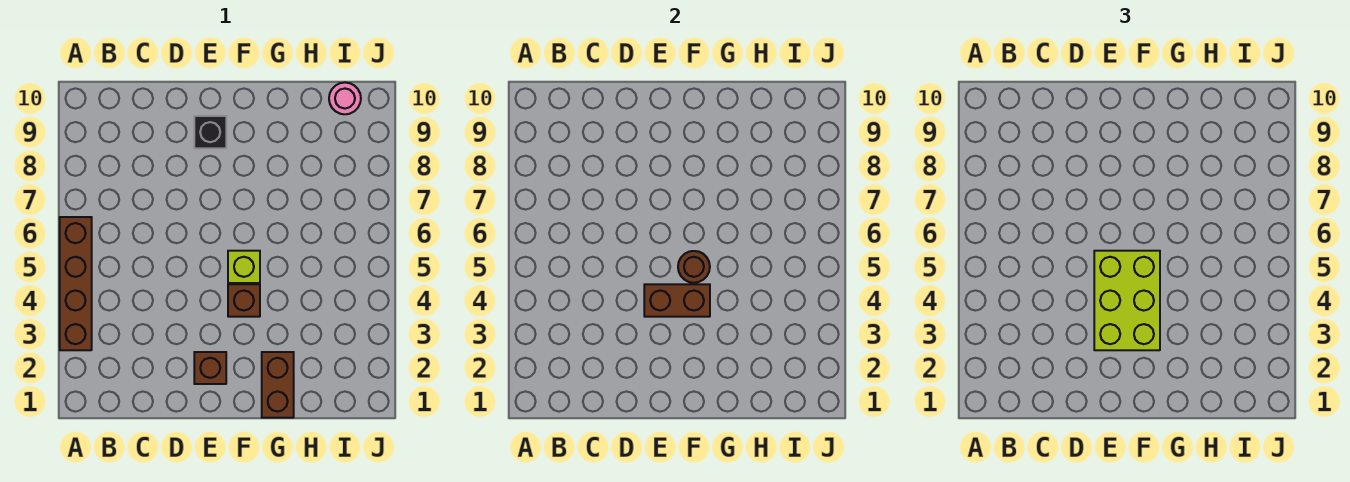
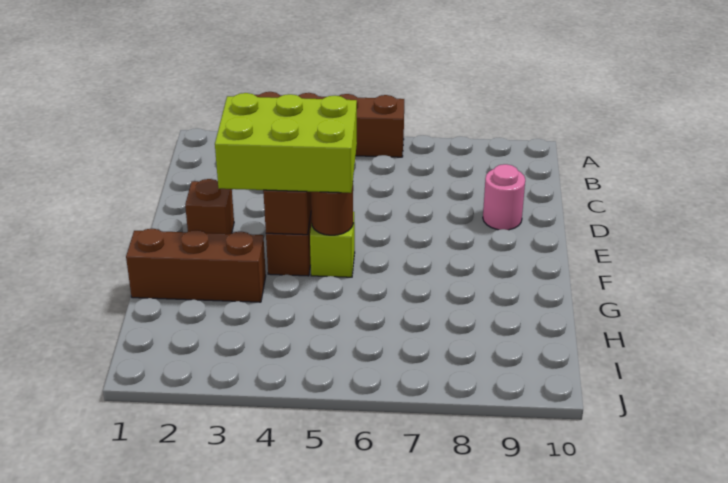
black 1x1 brick [194,116,226,148] -> none
brown 1x2 brick [262,352,294,418] -> brown 1x3 brick [126,229,266,302]
pink 1x1 round brick [329,83,361,114] -> pink 1x1 round brick moved to [483,164,525,230]

